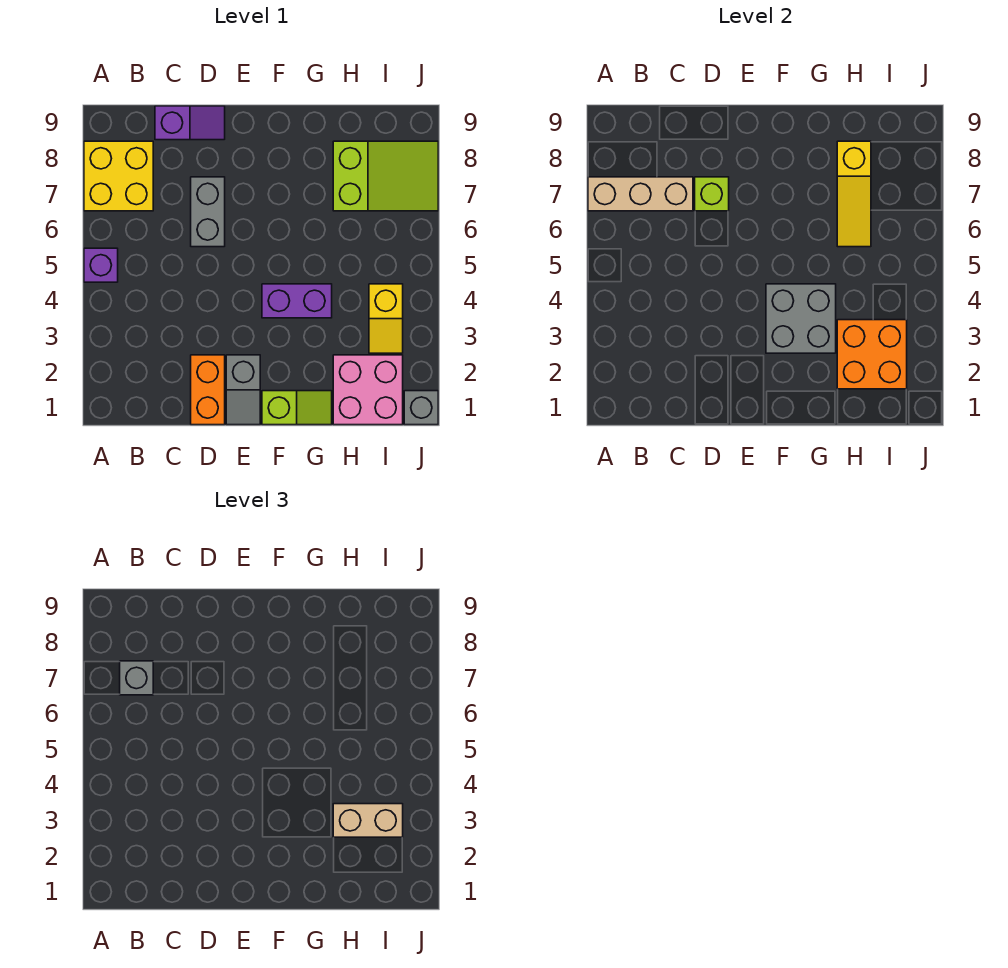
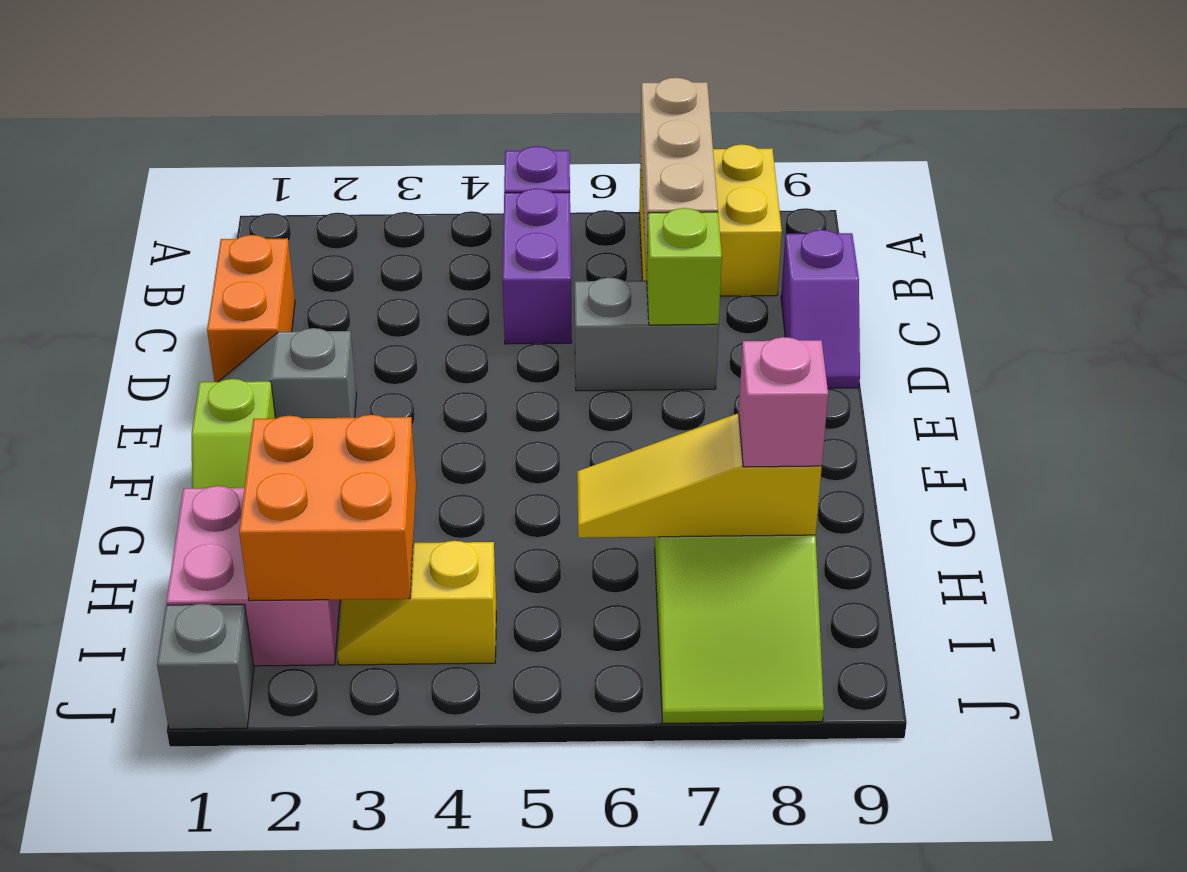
grey 1x1 brick [120,661,153,695] -> none
orange 1x2 brick [191,355,225,425] -> orange 1x2 brick turned to [207,235,295,382]
grey 2x2 brick [766,284,836,353] -> none
purple 1x2 brick [262,284,332,318] -> purple 1x2 brick moved to [503,188,572,344]
tan 1x2 brick [333,804,403,837] -> none
none -> pink 1x1 brick [739,337,828,467]

